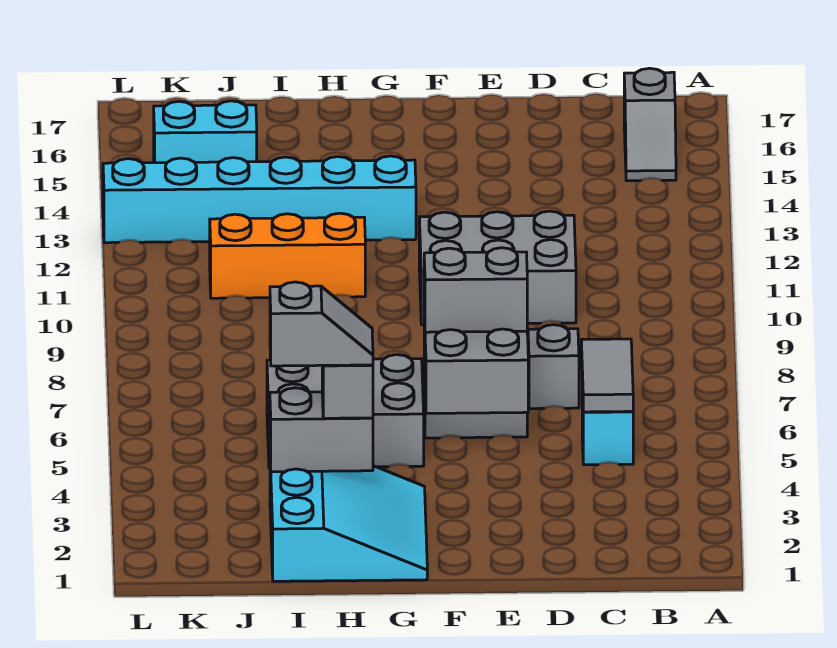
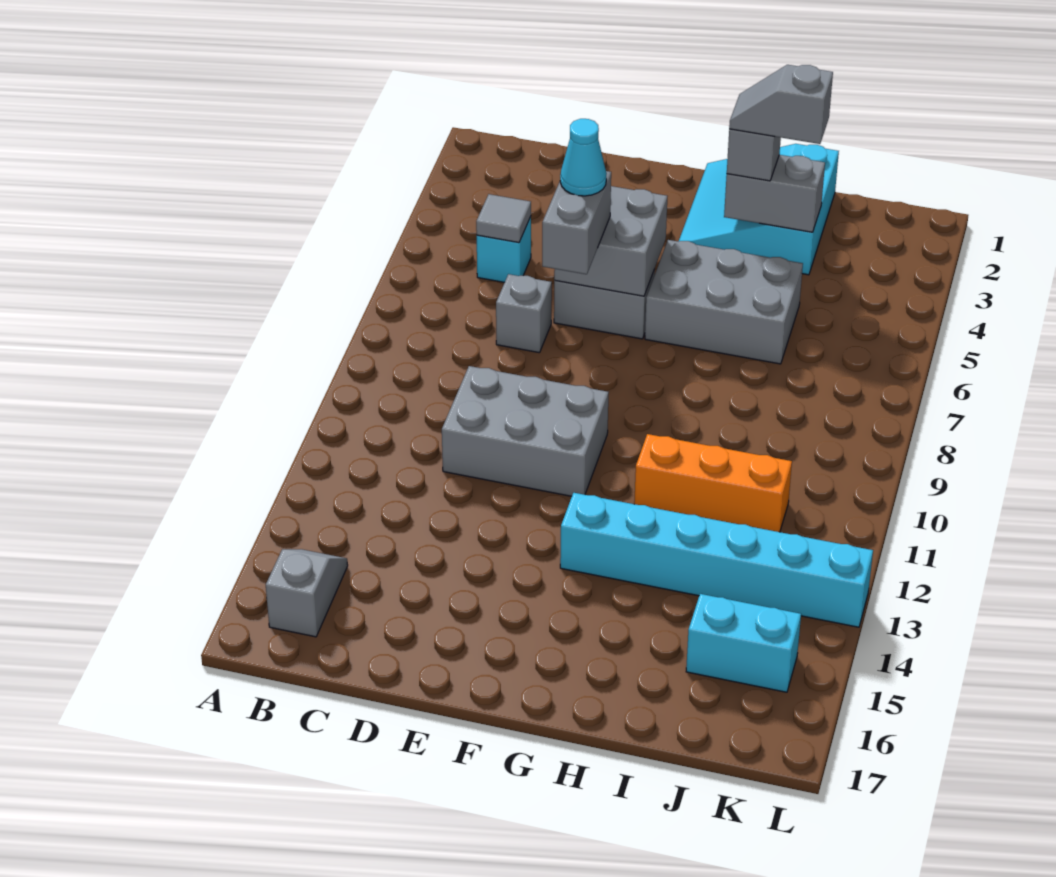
grey 1x2 tile [581,339,633,412] -> grey 1x1 tile [476,194,531,243]
grey 1x2 brick [424,248,527,332] -> grey 1x2 brick turned to [542,171,611,274]
none -> cyan 1x1 cone [560,119,607,196]

